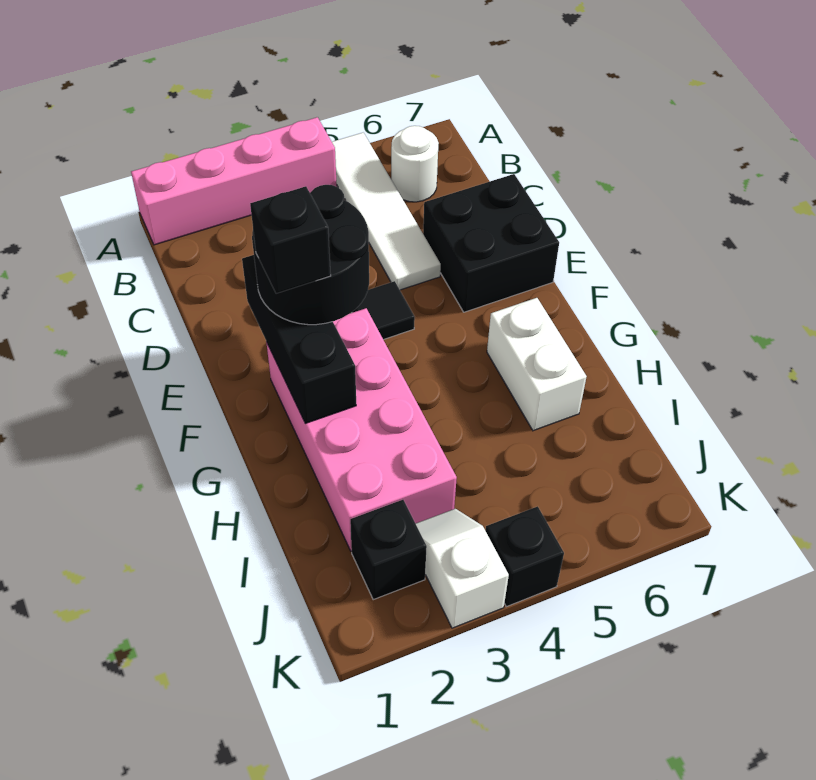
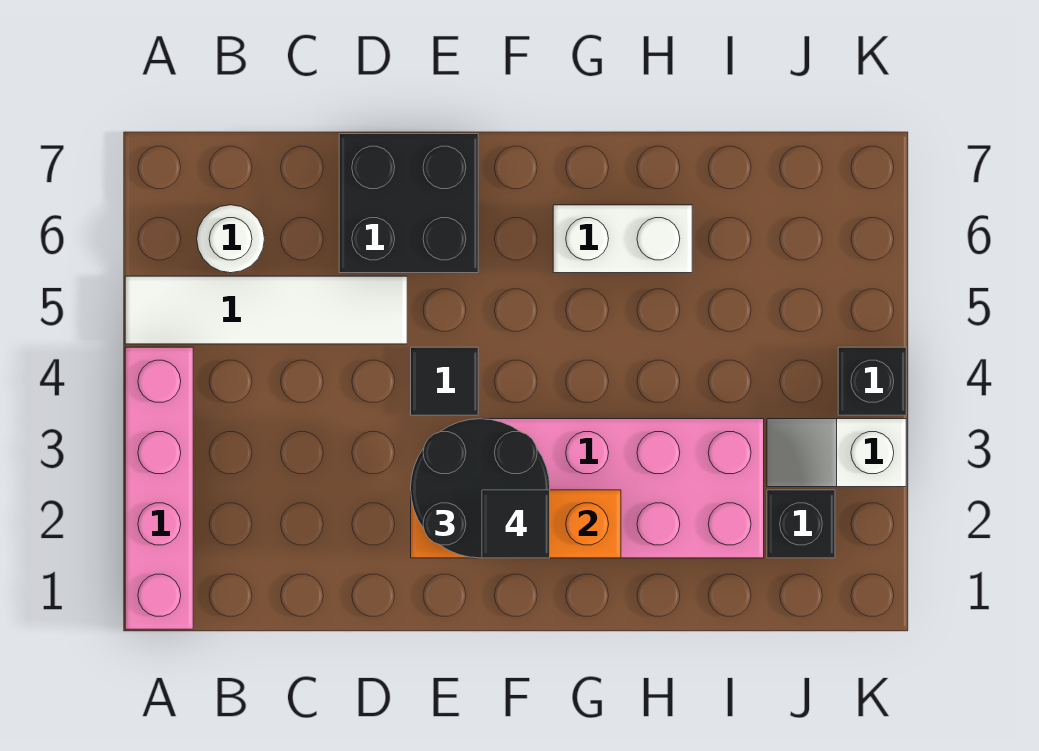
black 1x3 brick [242,255,356,423] -> orange 1x3 brick [411,490,621,558]
black 1x1 brick [250,186,331,294] -> black 1x1 tile [482,490,550,558]

